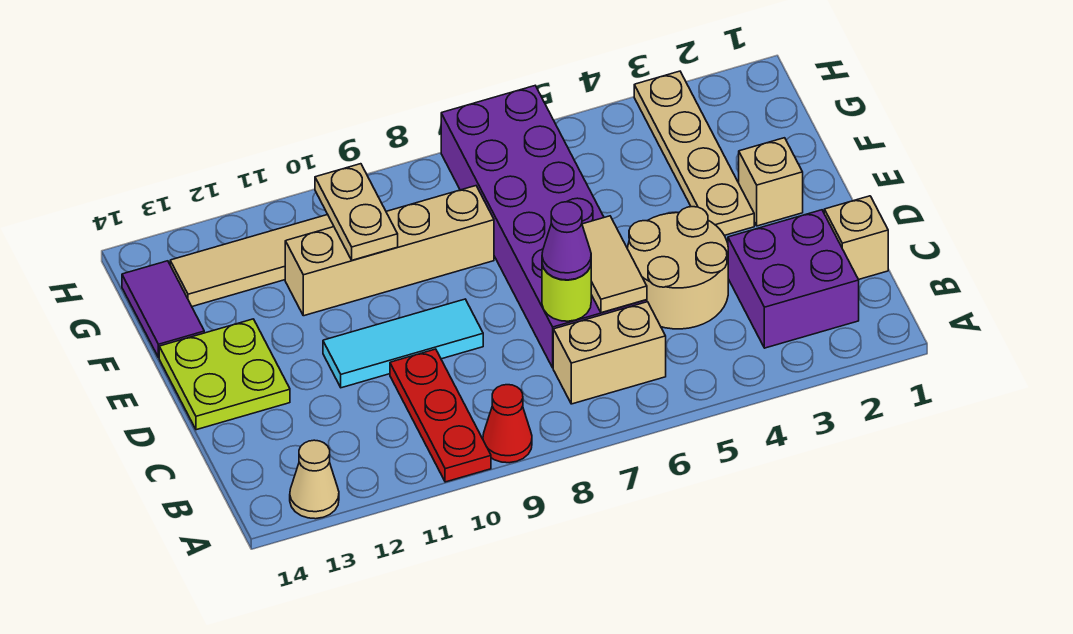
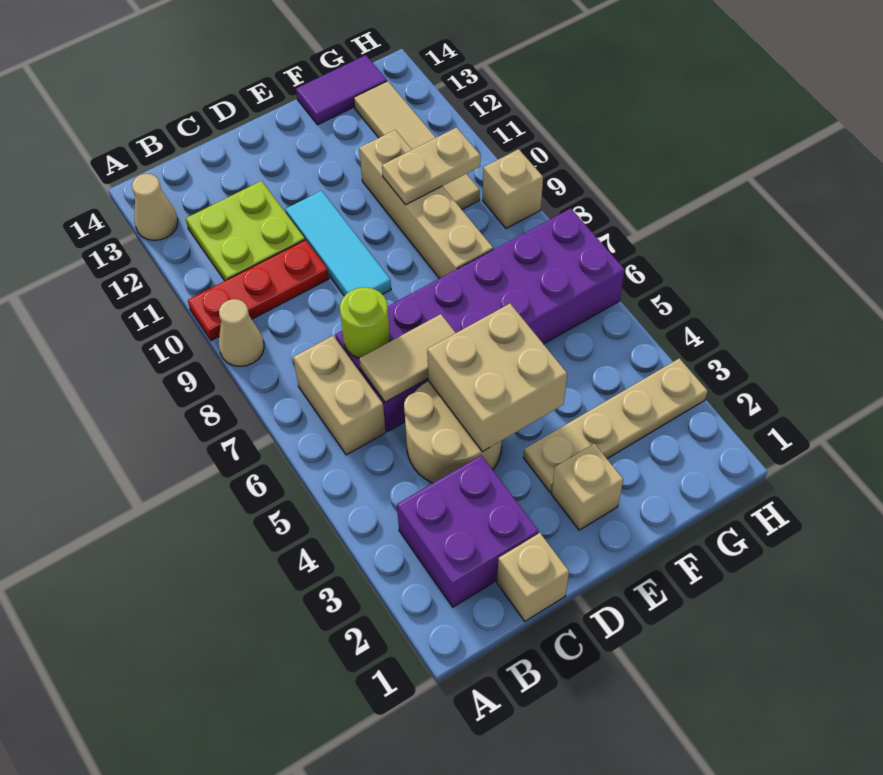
red 1x1 cone [483,385,532,463] -> tan 1x1 cone [219,299,264,366]
purple 1x1 cone [542,202,591,280] -> none
none -> tan 2x2 brick [427,304,567,452]
lime 2x2 plate [159,319,290,430] -> lime 2x2 plate moved to [186,181,305,281]
none -> tan 1x1 brick [483,149,543,229]

